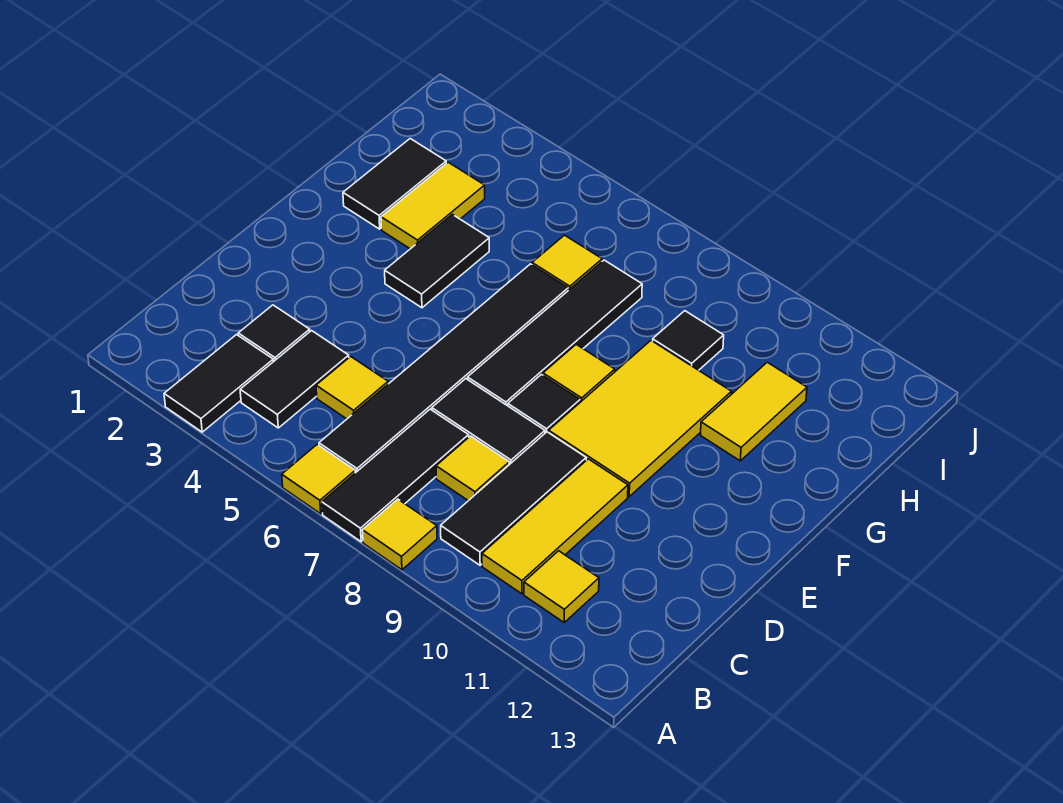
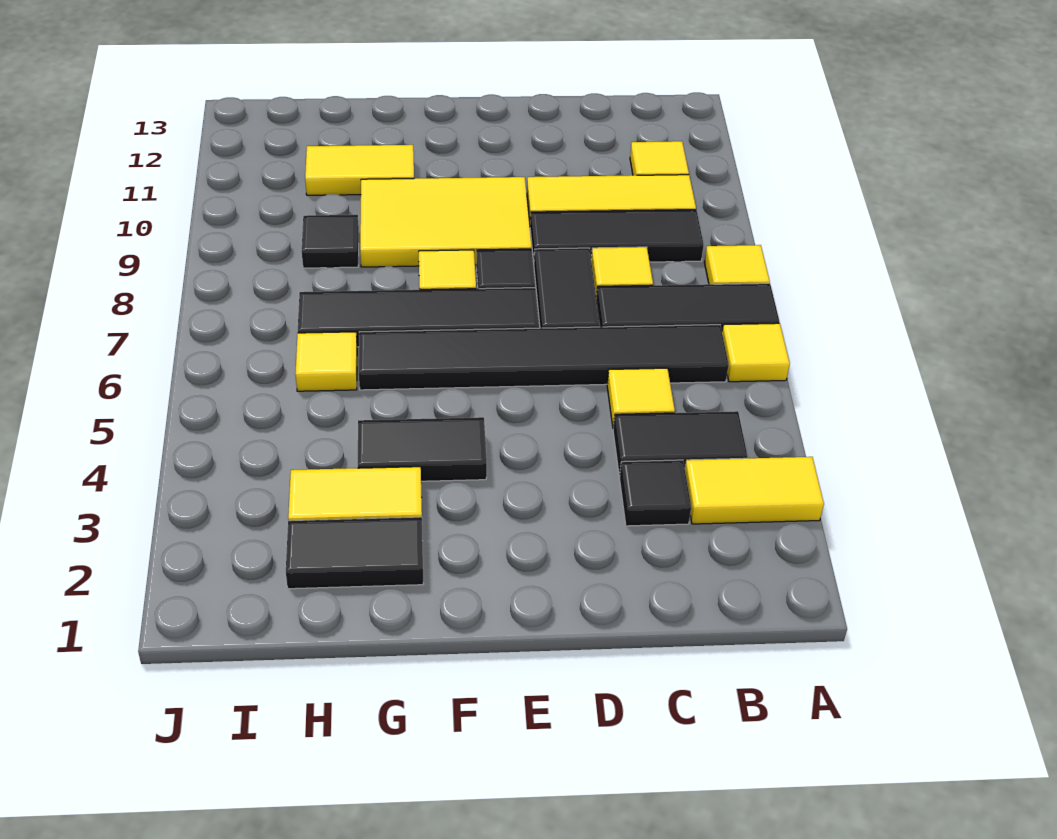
black 1x2 tile [164,335,274,432] -> yellow 1x2 tile [685,457,824,524]

